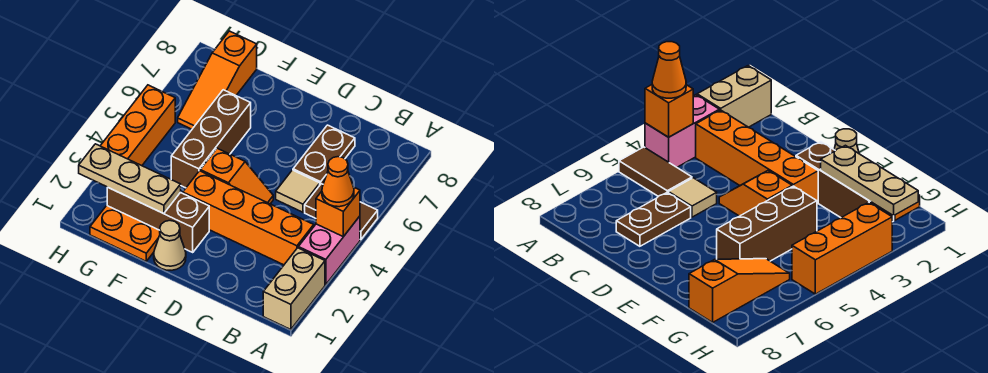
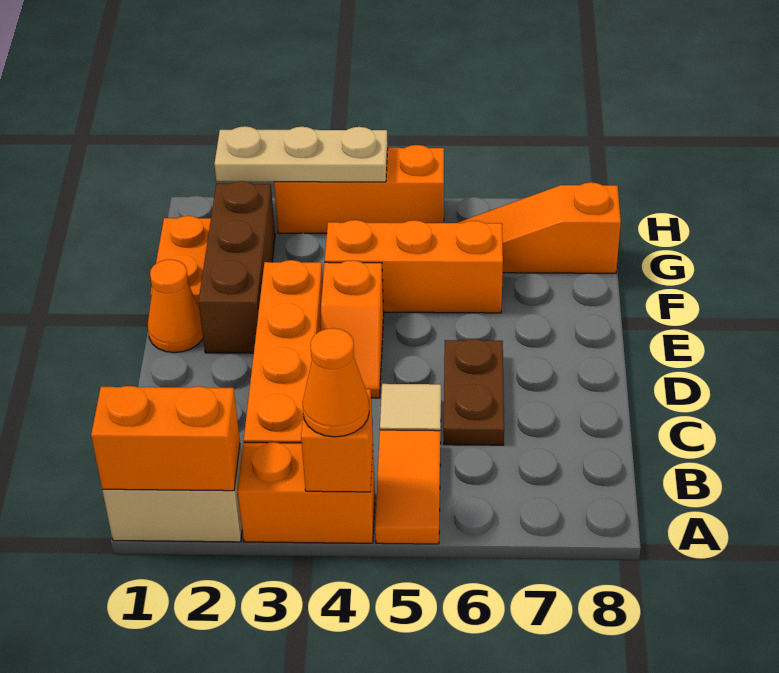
none -> orange 1x2 brick [91,386,240,491]
pink 1x2 brick [298,216,360,285] -> orange 1x2 brick [238,442,375,543]
brown 1x2 tile [305,184,378,240] -> orange 1x2 tile [375,430,440,544]
brown 1x2 plate [293,125,355,184] -> brown 1x2 plate turned to [444,339,504,445]
tan 1x1 cone [154,221,186,270] -> orange 1x1 cone [148,259,203,353]
tan 1x3 plate [79,144,181,214] -> tan 1x3 plate turned to [214,126,388,182]
brown 1x3 brick [171,90,251,188] -> orange 1x3 brick [325,220,503,313]

